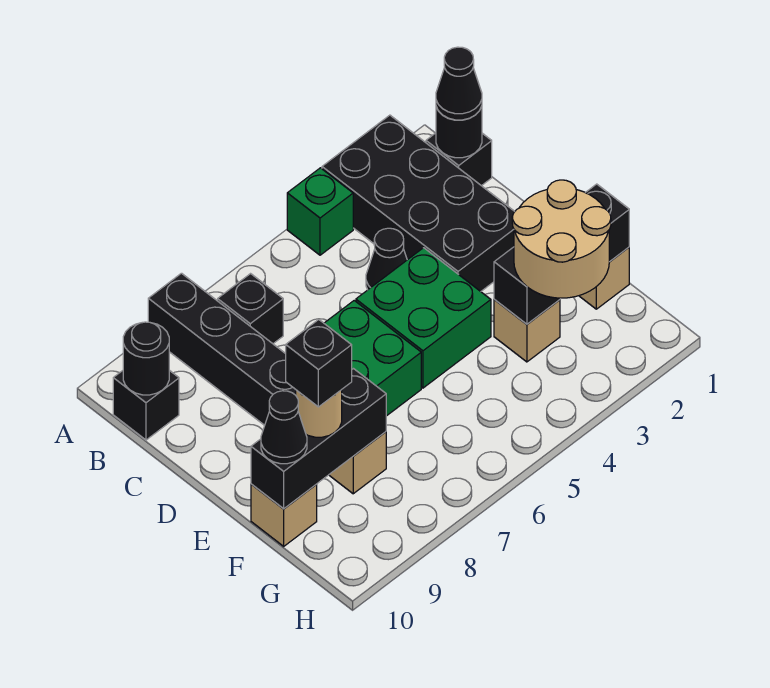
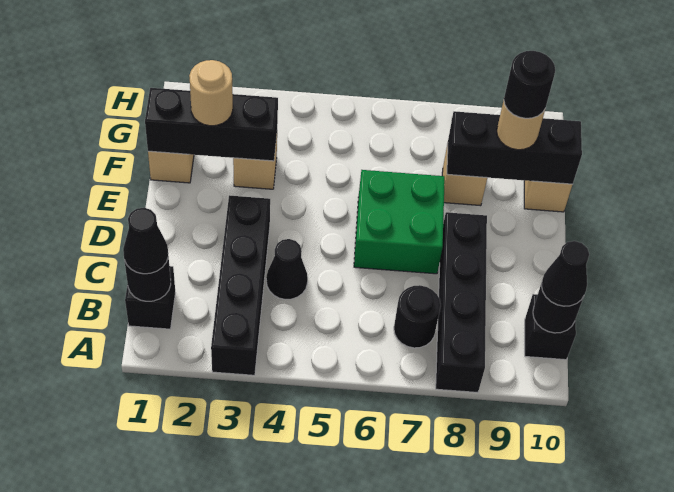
black 2x4 brick [322,115,515,291] -> black 1x4 brick [211,195,270,375]
green 1x1 brick [287,168,353,255] -> none
black 1x1 brick [218,274,283,344] -> black 1x1 round brick [394,285,441,348]
green 2x2 brick [356,248,491,388] -> none
tan 2x2 round brick [512,180,611,298] -> tan 1x1 round brick [189,60,233,126]
black 1x1 brick [286,320,352,407] -> black 1x1 round brick [504,51,555,118]
black 1x1 cone [261,391,307,464] -> black 1x1 cone moved to [541,241,589,306]

